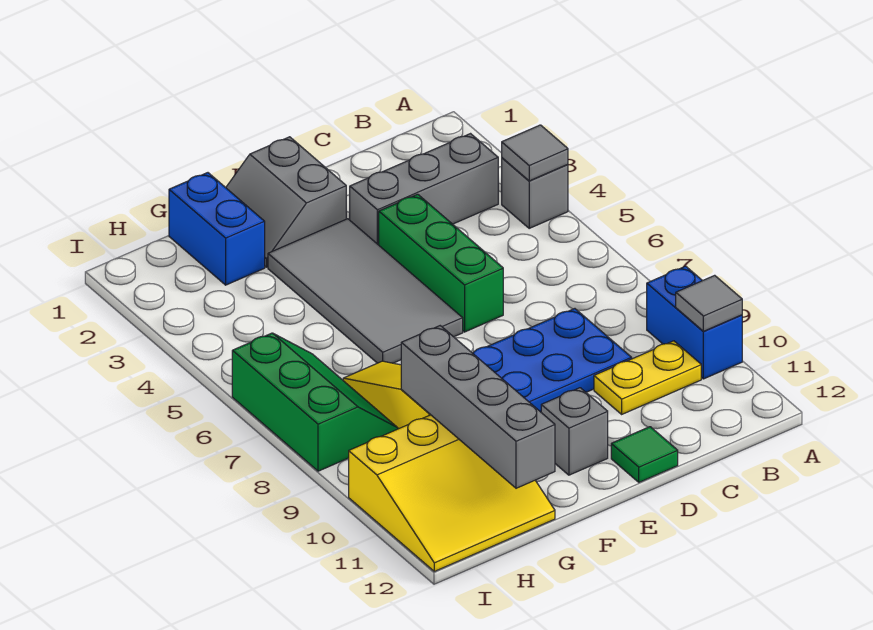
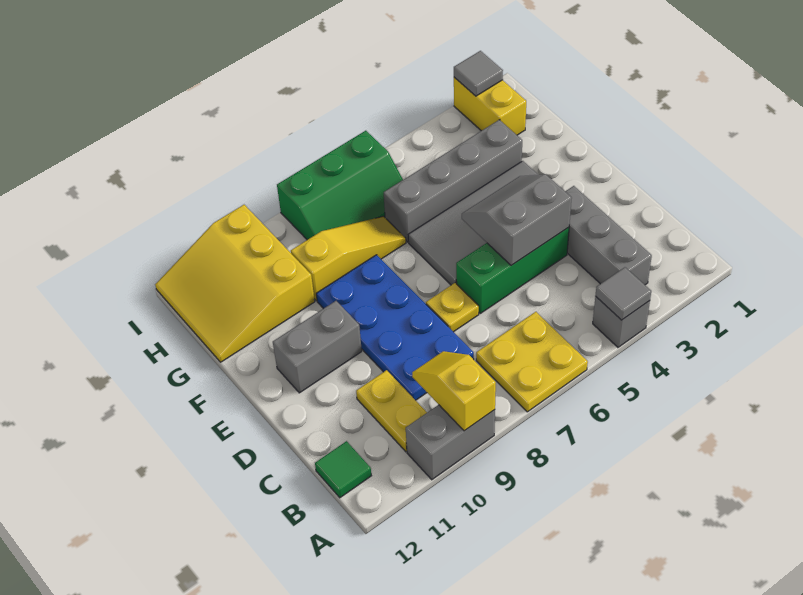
none -> yellow 2x2 plate [476,312,588,412]
blue 1x2 brick [647,266,742,379] -> grey 1x2 brick [406,405,495,480]
none -> yellow 1x2 slope [412,351,496,431]
grey 1x1 tile [676,275,742,331] -> grey 1x1 tile moved to [454,51,503,96]
none -> yellow 1x1 plate [426,283,479,332]
green 1x1 tile [611,427,678,482] -> green 1x1 tile moved to [315,441,371,498]
grey 2x2 slope [226,137,346,267] -> grey 2x2 slope moved to [462,174,572,265]
grey 1x1 brick [541,388,608,475] -> grey 1x2 brick [273,301,362,393]
blue 1x2 brick [169,173,265,285] -> none
grey 1x4 brick [401,326,555,488] -> grey 1x4 brick moved to [384,120,522,242]
none -> yellow 1x2 brick [454,77,526,135]

